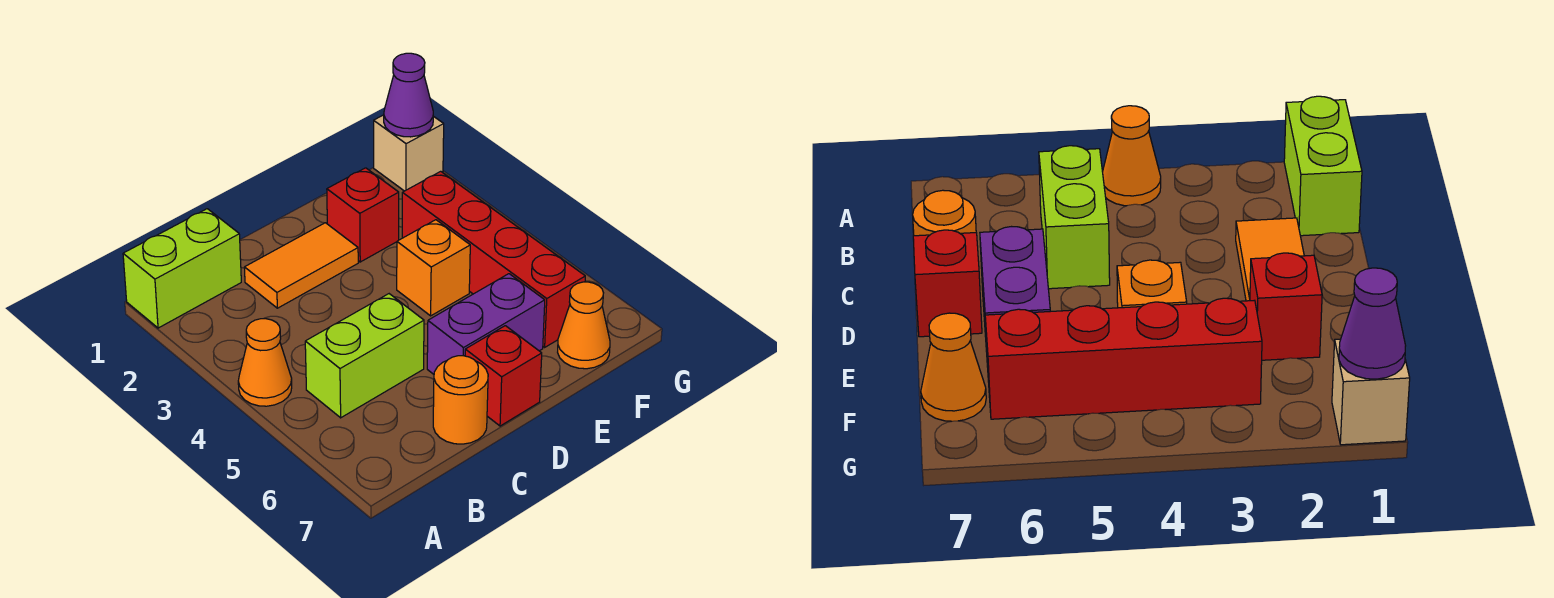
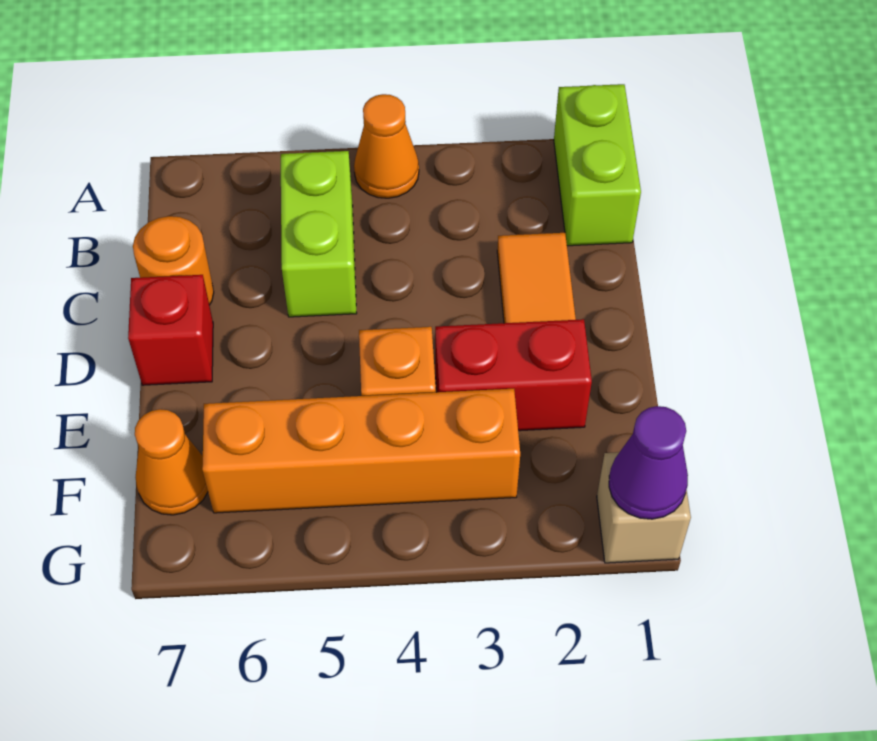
purple 1x2 brick [427,274,545,374] -> none
red 1x1 brick [327,168,399,262] -> red 1x2 brick [435,319,592,431]
red 1x4 brick [402,171,585,347] -> orange 1x4 brick [202,389,520,513]

